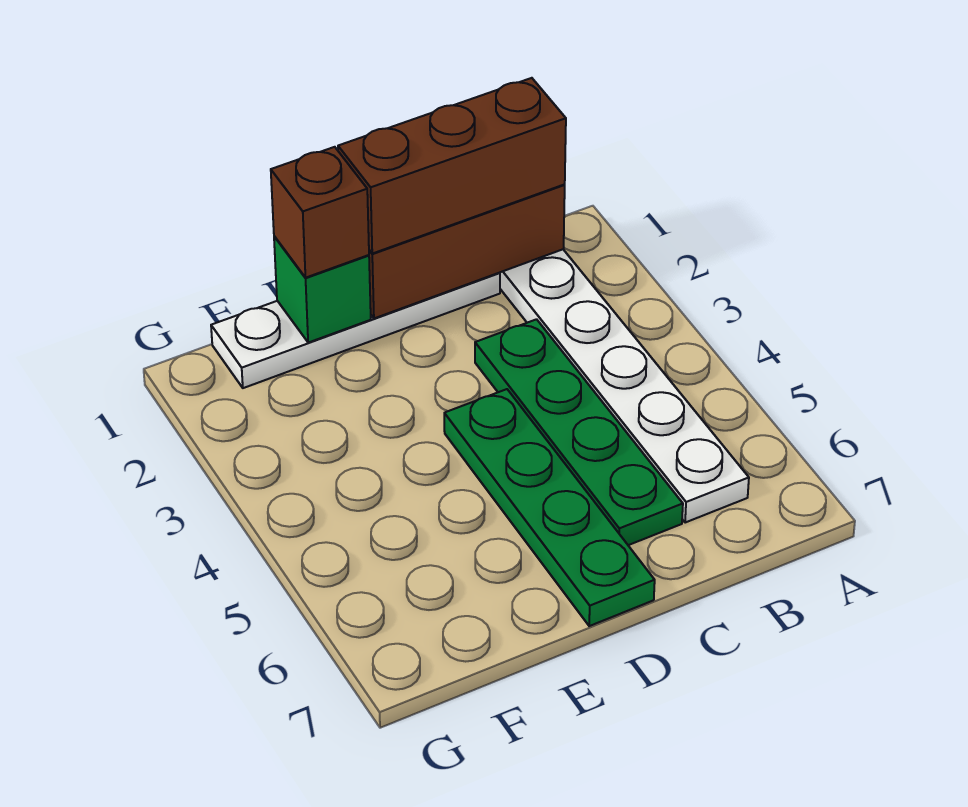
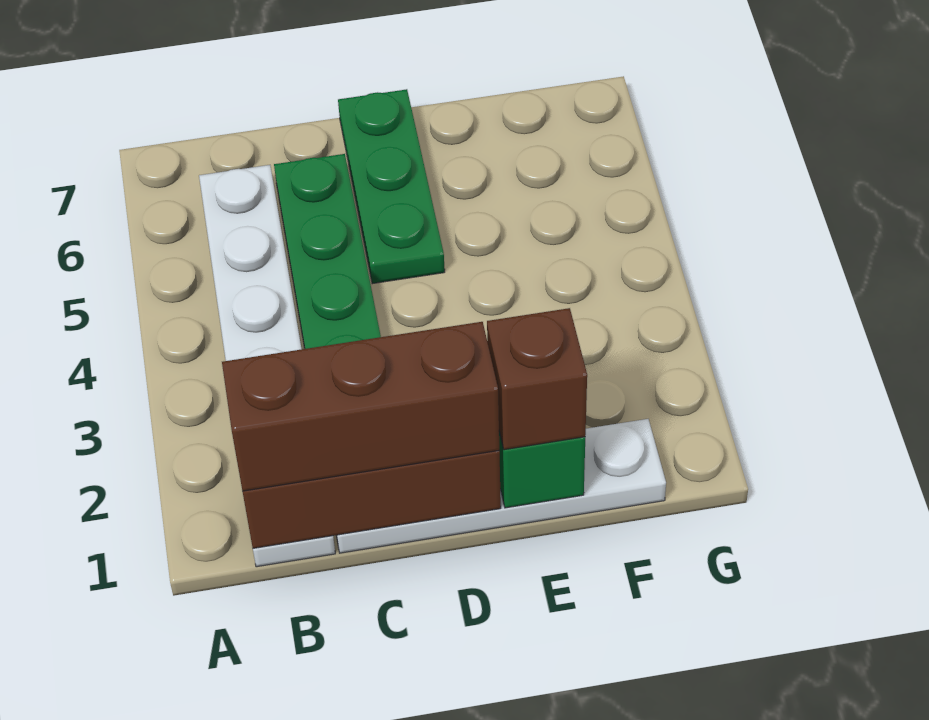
green 1x4 plate [444,389,655,626] -> green 1x3 plate [338,89,445,284]

